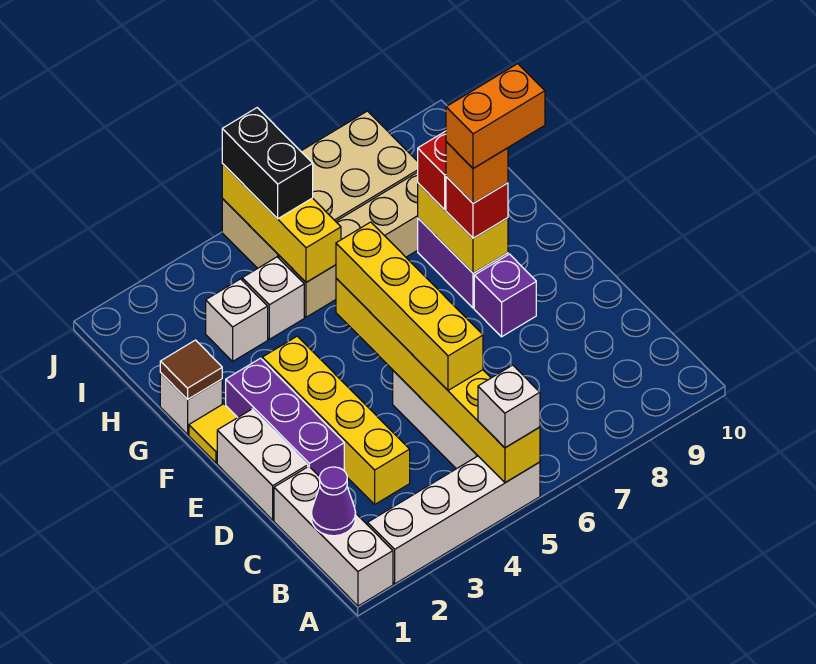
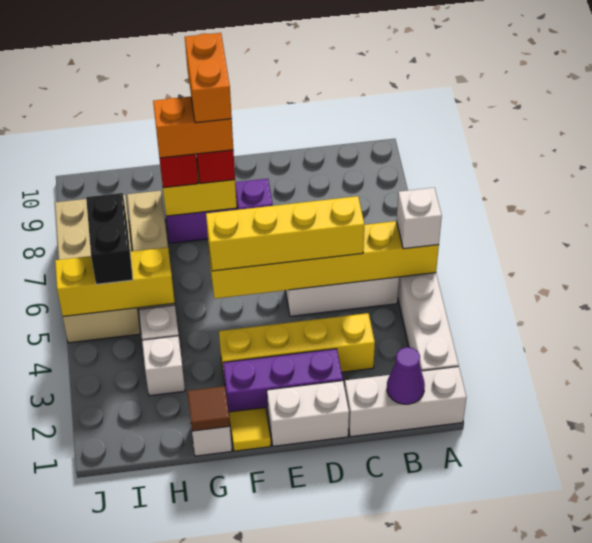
orange 1x1 brick [446,142,508,203] -> orange 1x2 brick [153,97,233,158]
black 1x2 brick [222,108,313,219] -> black 1x2 brick turned to [86,193,133,284]

